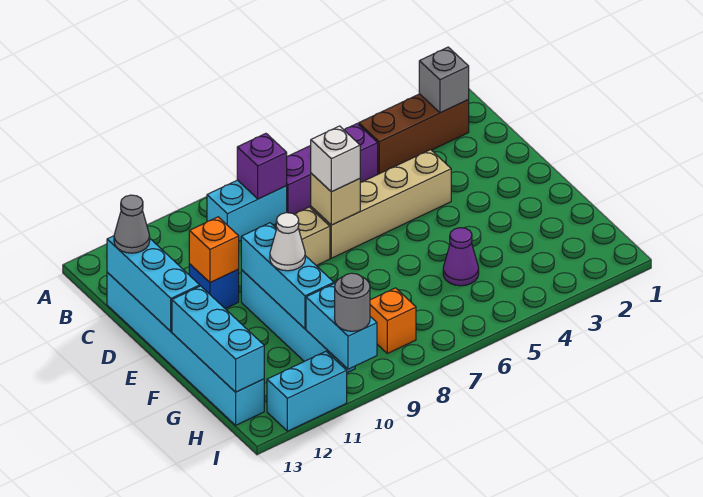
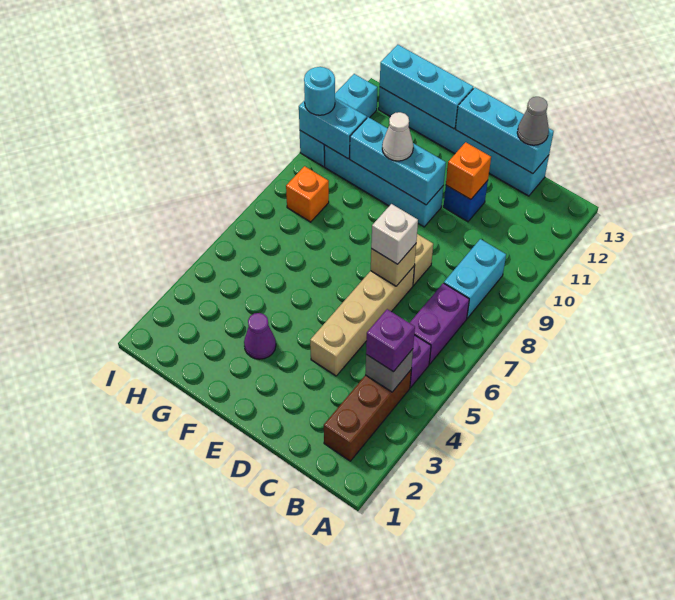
grey 1x1 brick [419,47,469,113] -> grey 1x1 brick moved to [365,349,413,392]
purple 1x1 brick [237,134,287,199] -> purple 1x1 brick moved to [366,309,415,372]
purple 1x1 cone [443,228,479,286] -> purple 1x1 cone moved to [244,313,276,359]
grey 1x1 round brick [335,273,370,331] -> cyan 1x1 round brick [304,67,335,115]
cyan 1x2 brick [267,351,347,431] -> cyan 1x3 brick [300,74,378,167]

